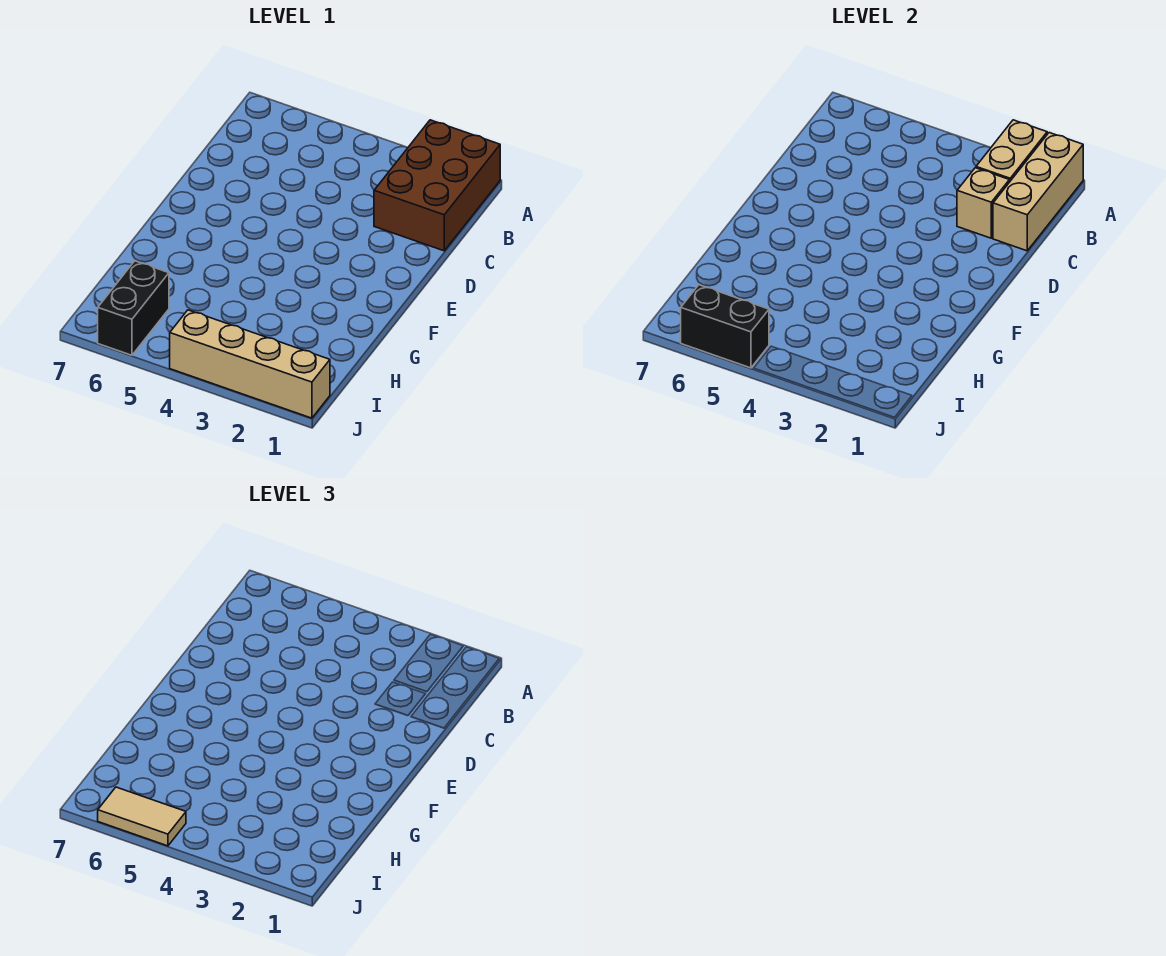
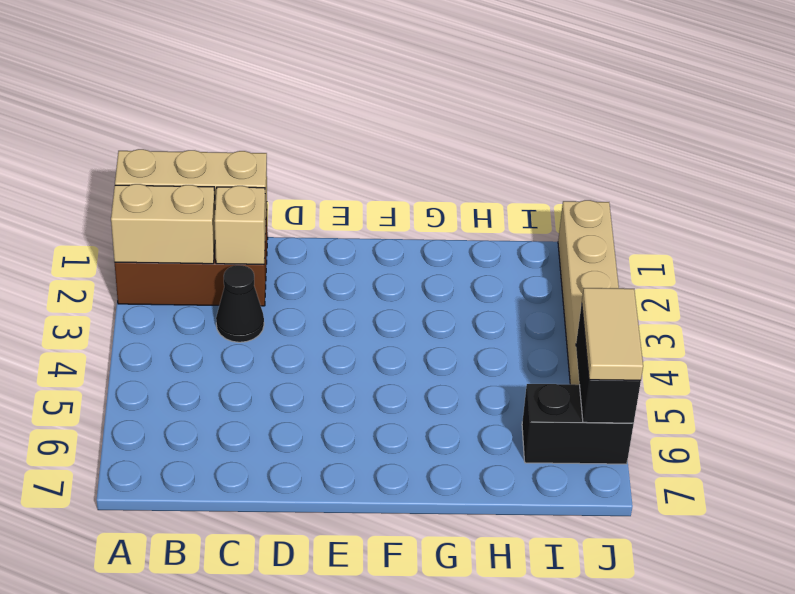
none -> black 1x1 cone [216,265,264,342]

